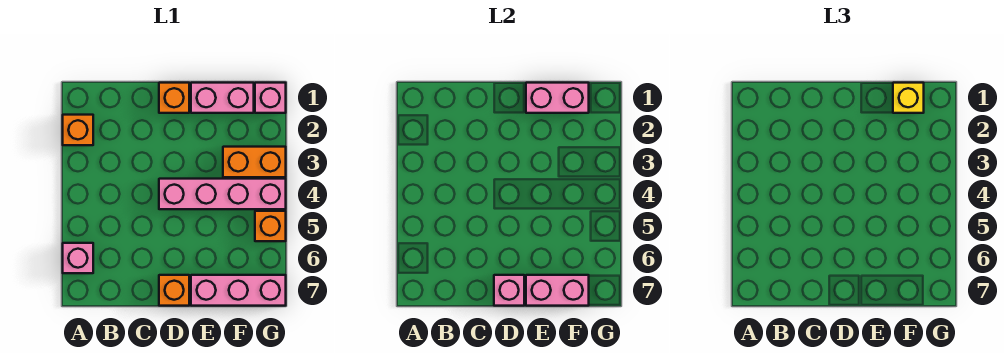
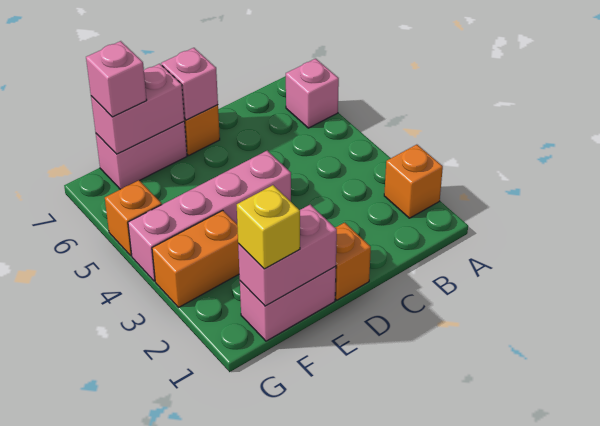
pink 1x3 brick [191,275,286,306] -> pink 1x2 brick [96,122,187,189]
pink 1x1 brick [255,83,286,113] -> pink 1x1 brick moved to [86,41,147,117]

